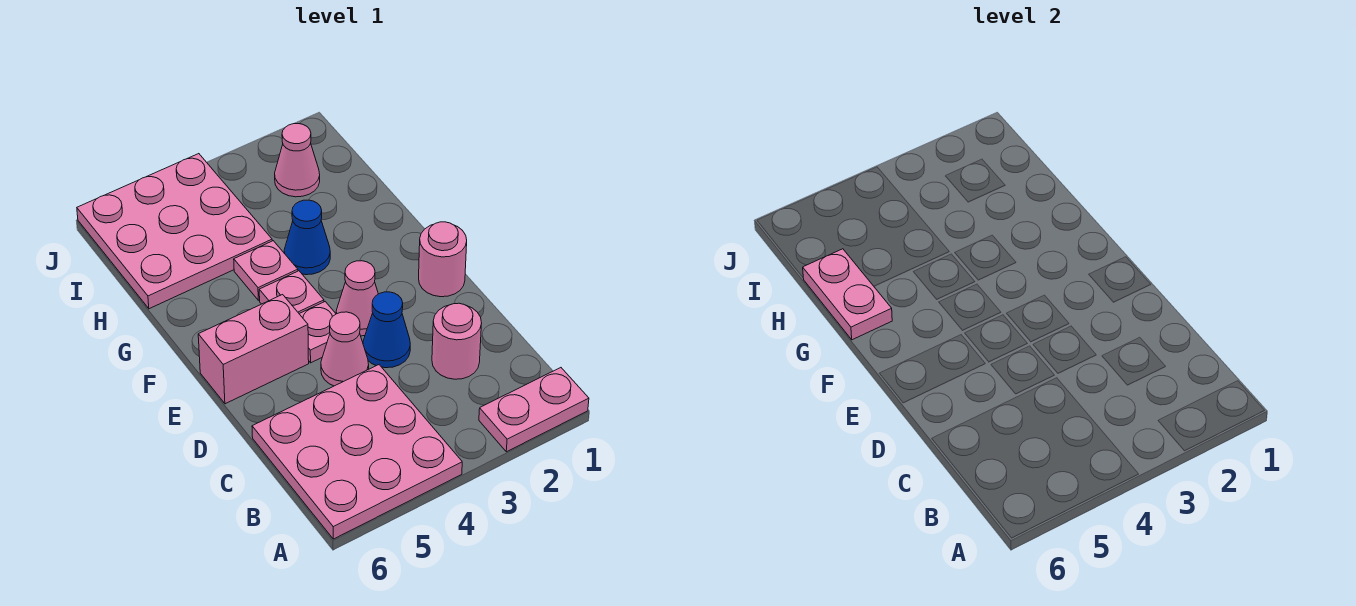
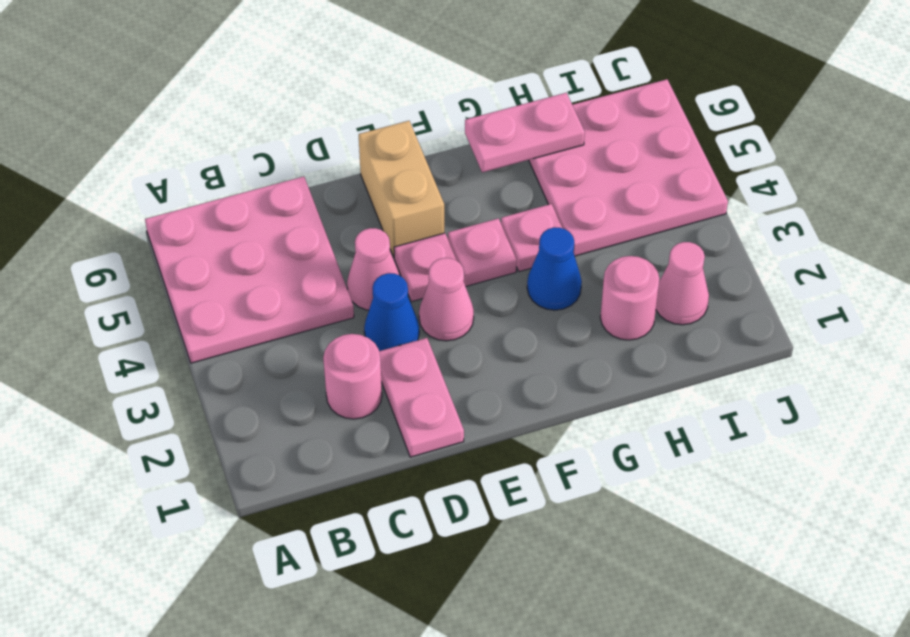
pink 1x2 plate [479,368,589,452] -> pink 1x2 plate moved to [379,338,464,457]
pink 1x1 round brick [419,222,467,297] -> pink 1x1 round brick moved to [600,256,659,340]
pink 1x2 brick [198,295,309,404] -> tan 1x2 brick [359,121,444,257]

